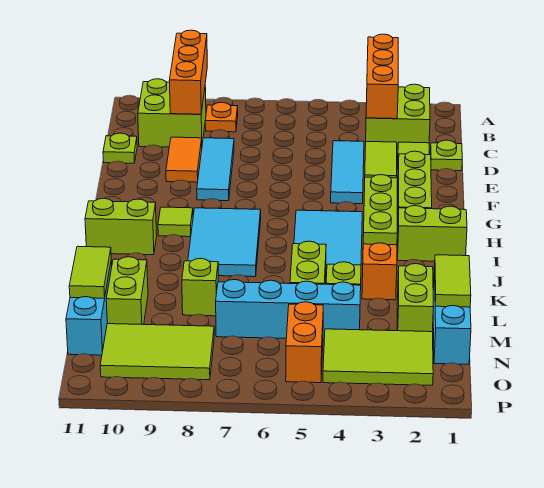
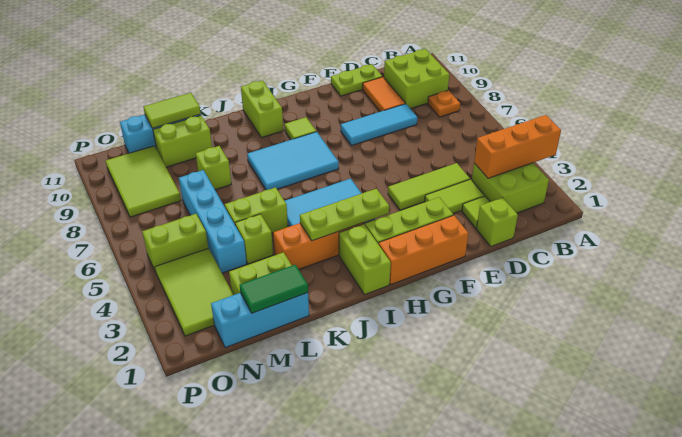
orange 1x3 brick [169,30,207,114] -> orange 1x3 brick moved to [379,215,468,284]
lime 1x1 plate [430,140,462,171] -> lime 1x1 brick [476,198,518,246]
cyan 1x3 tile [331,141,364,204] -> lime 1x3 tile [388,163,470,210]
orange 1x2 tile [166,137,202,182] -> orange 1x2 tile turned to [363,77,405,112]
lime 1x1 plate [103,133,137,163] -> lime 1x2 plate [331,64,382,96]
lime 1x2 tile [435,255,471,307] -> green 1x2 tile [239,265,308,313]
orange 1x2 brick [286,302,323,383] -> lime 1x2 brick [142,214,208,270]

